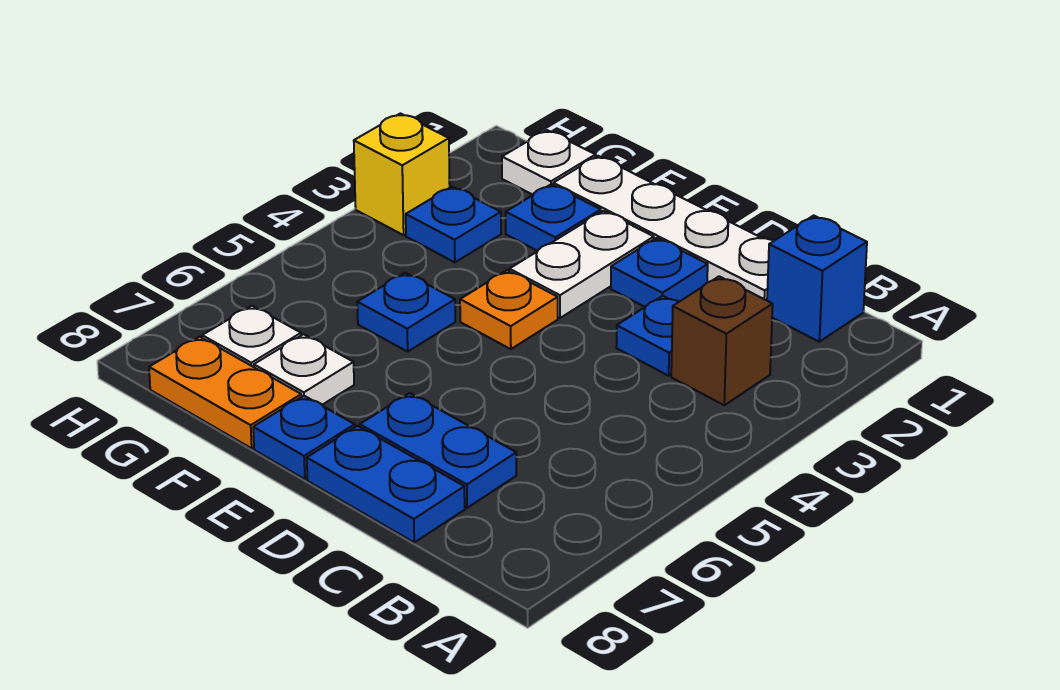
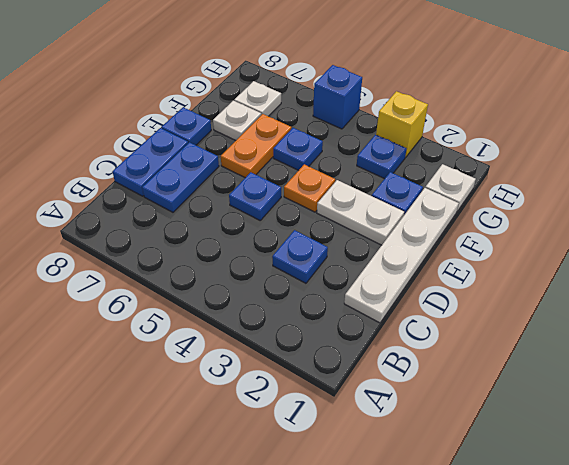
blue 1x1 brick [767,216,867,342] -> blue 1x1 brick moved to [313,65,362,129]
brown 1x1 brick [671,276,773,405] -> none
blue 1x1 plate [611,238,708,307] -> blue 1x1 plate moved to [229,172,281,220]
orange 1x2 plate [149,337,301,448] -> orange 1x2 plate moved to [221,114,291,178]

